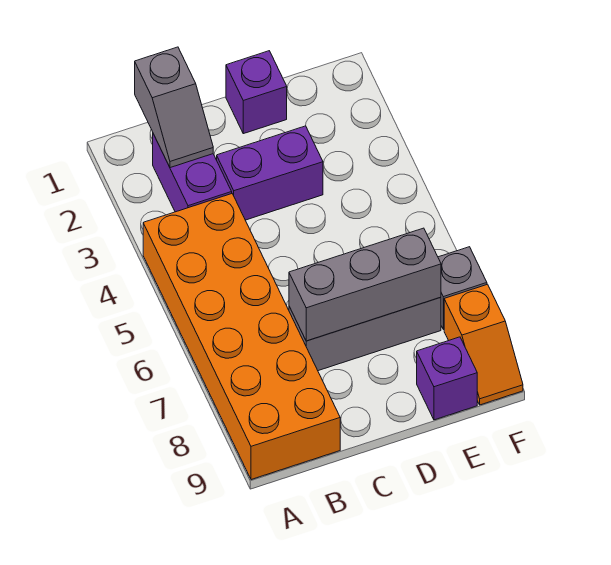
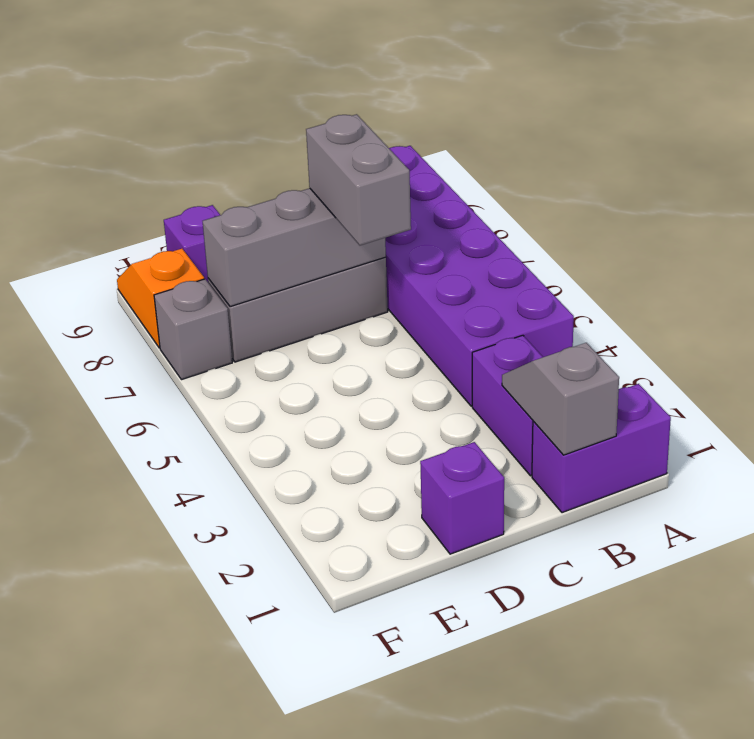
orange 2x6 brick [143,194,340,480] -> purple 2x6 brick [385,146,574,406]
purple 1x2 brick [217,126,323,220] -> purple 1x2 brick moved to [532,384,671,513]
none -> grey 1x2 brick [306,114,411,245]

